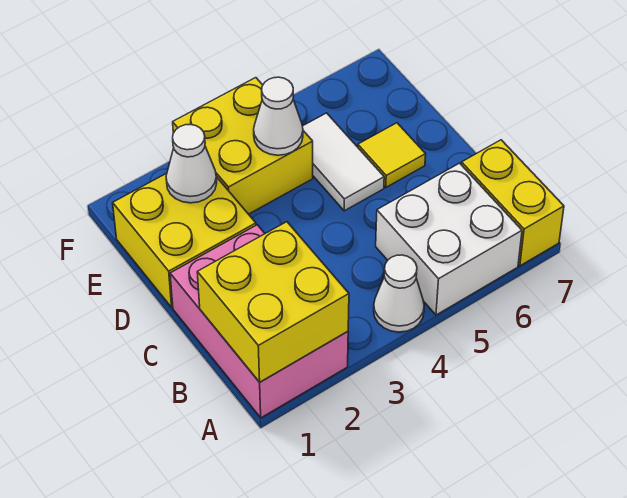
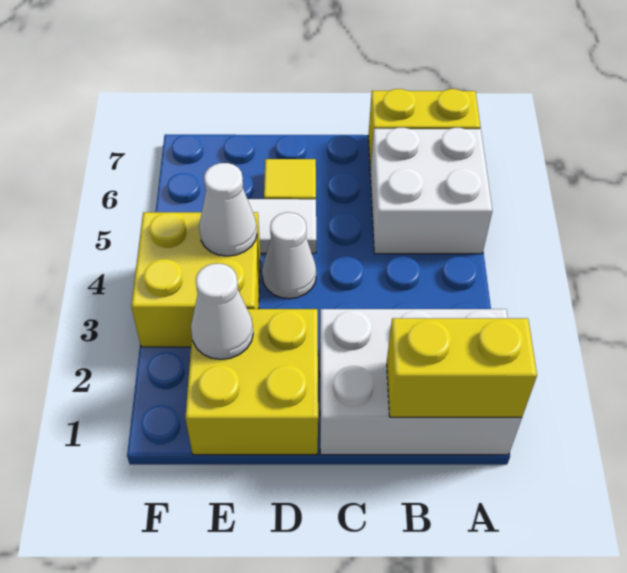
pink 2x3 brick [170,225,348,418] -> white 2x3 brick [320,309,522,455]
yellow 2x2 brick [197,222,349,382] -> yellow 1x2 brick [387,318,537,417]
white 1x1 cone [374,255,424,332] -> white 1x1 cone moved to [262,212,316,299]

